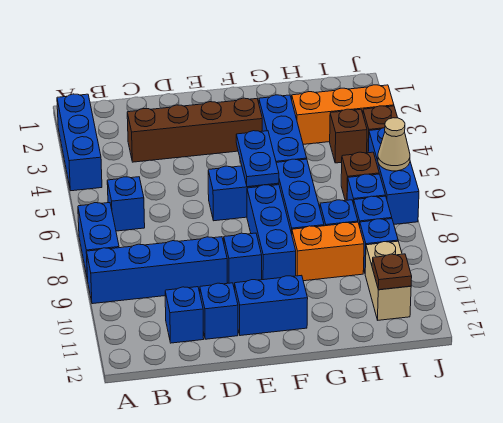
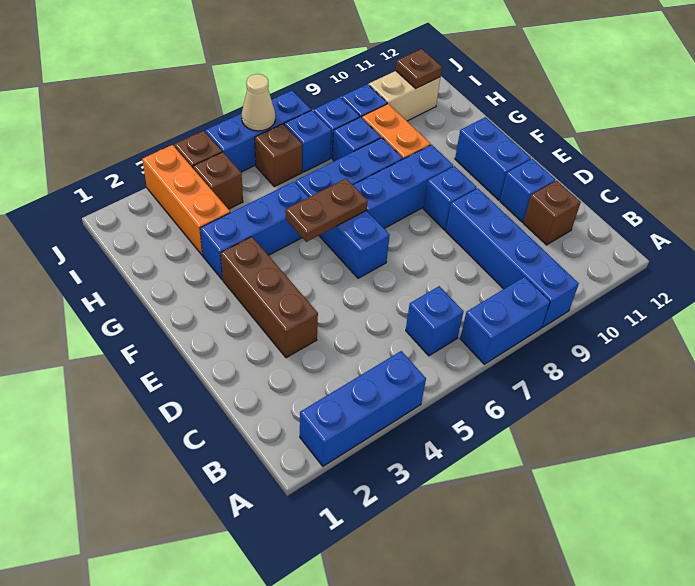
brown 1x4 brick [127,98,262,162] -> brown 1x3 brick [221,237,318,358]
blue 1x1 brick [165,287,204,343] -> brown 1x1 brick [523,181,581,245]
blue 1x2 plate [236,131,279,187] -> brown 1x2 plate [285,179,368,242]

